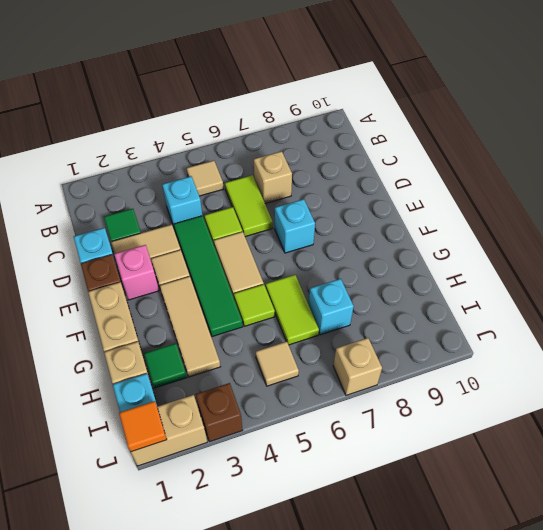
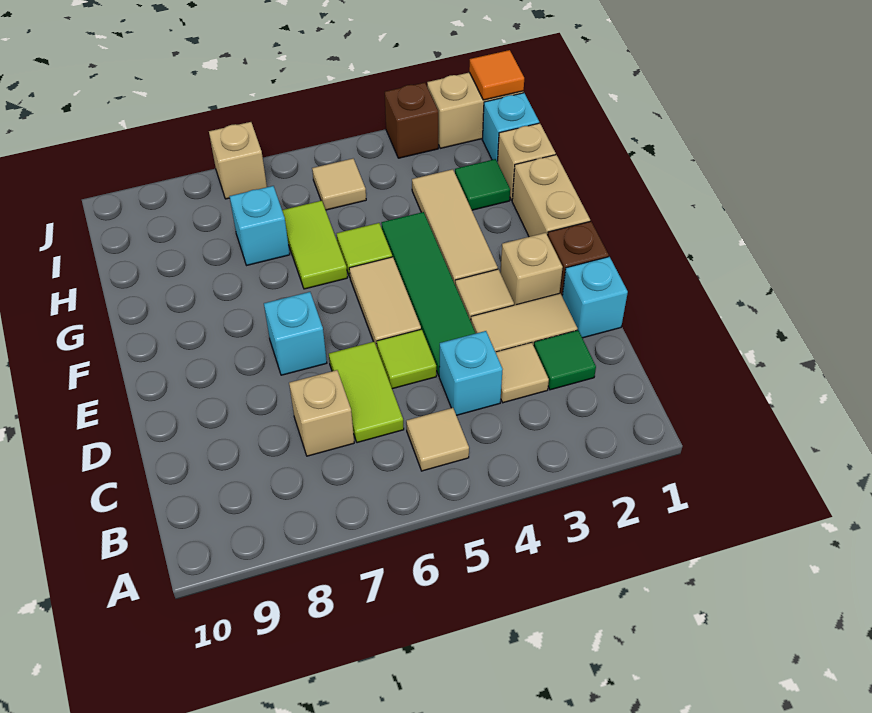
none -> tan 1x1 tile [496,343,549,403]
pink 1x1 brick [114,245,159,300] -> tan 1x1 brick [500,233,563,305]

